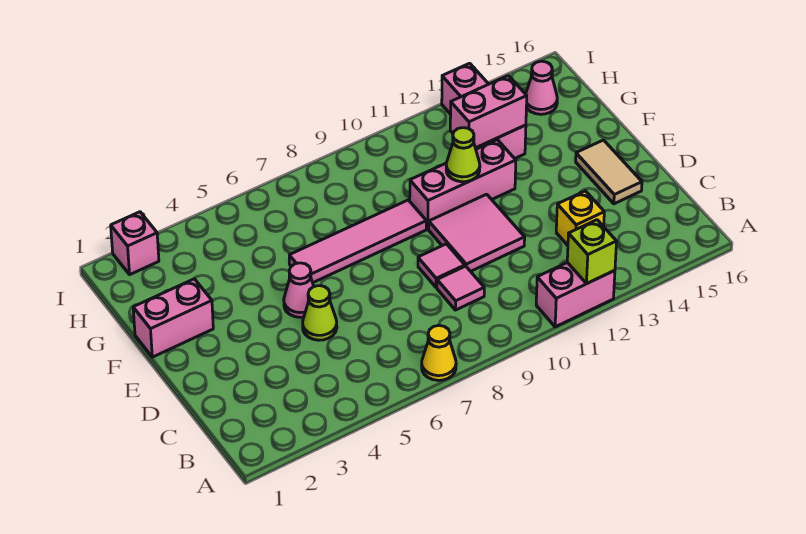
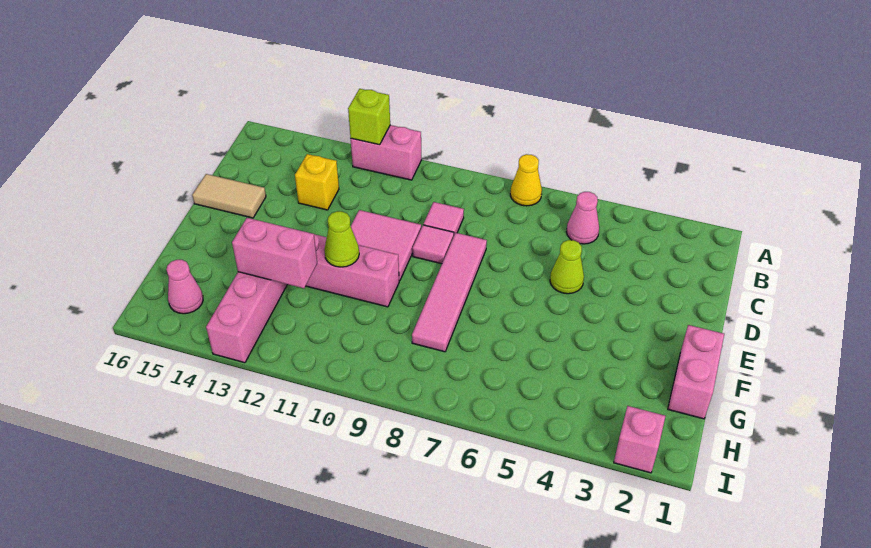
tan 1x2 tile [576,140,642,204] -> tan 1x2 tile turned to [192,174,266,218]
pink 1x1 cone [284,263,314,317] -> pink 1x1 cone moved to [567,192,599,244]
pink 1x2 brick [133,279,213,357] -> pink 1x2 brick turned to [668,325,724,419]
pink 1x4 tile [289,200,426,282] -> pink 1x4 tile turned to [412,233,487,352]

